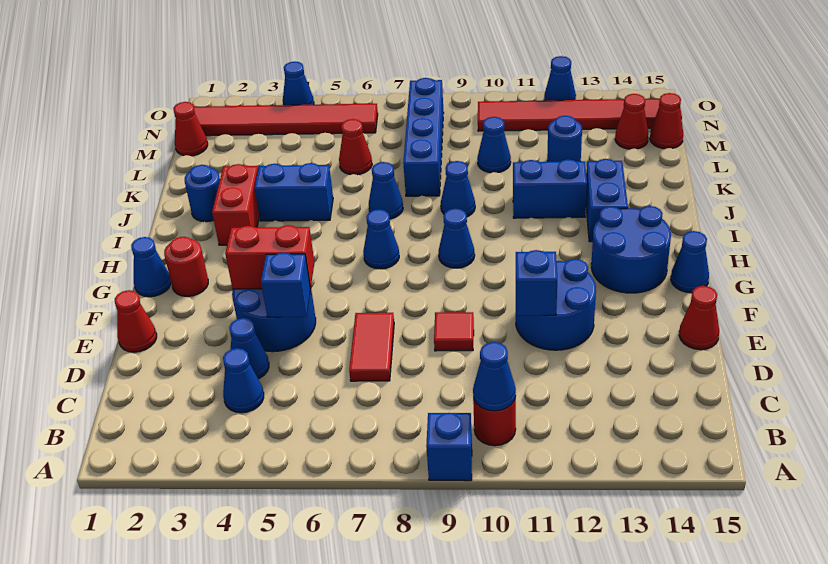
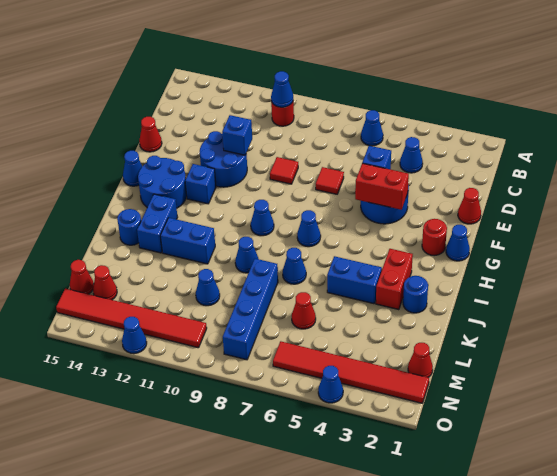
blue 1x1 brick [426,413,472,481] -> blue 1x1 brick moved to [185,164,216,204]
blue 1x1 cone [229,318,269,379] -> blue 1x1 cone moved to [361,110,383,146]
red 1x2 tile [349,313,394,381] -> red 1x1 tile [316,167,344,194]
blue 1x1 round brick [547,116,582,162] -> blue 1x1 round brick moved to [117,209,141,245]

